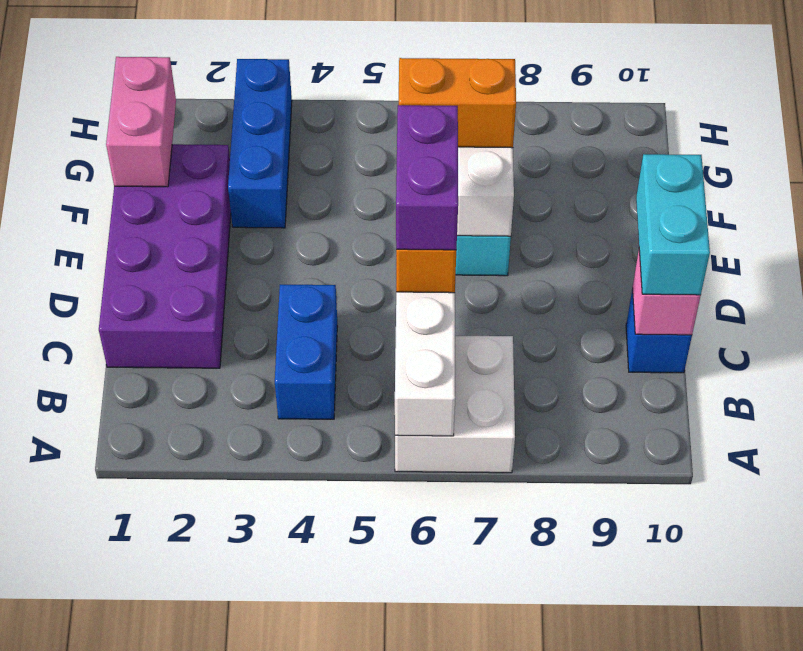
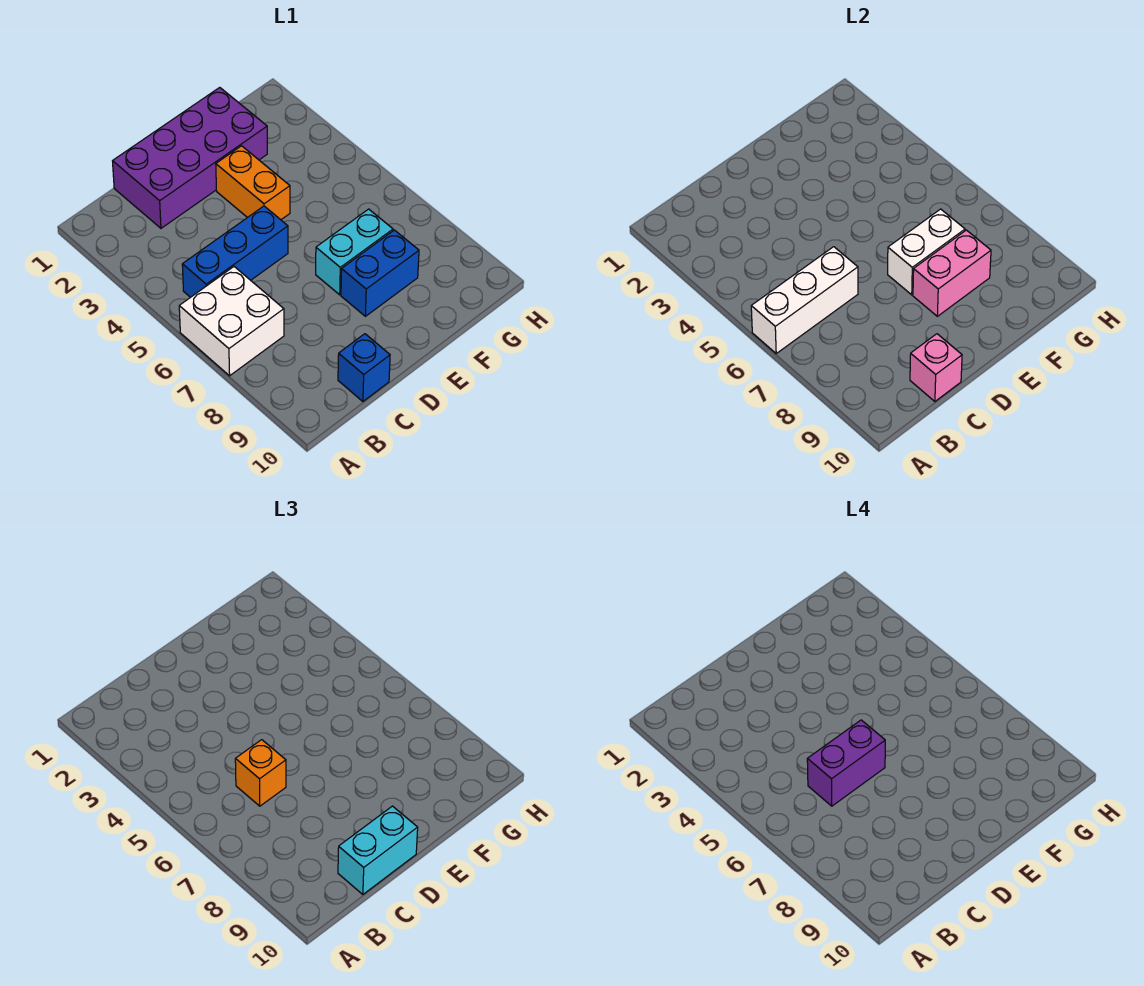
blue 1x2 brick [275,285,337,419] -> blue 1x2 brick moved to [341,230,419,316]
pink 1x2 brick [106,57,176,187] -> pink 1x2 brick moved to [913,230,991,316]
blue 1x3 brick [228,59,292,228] -> blue 1x3 brick moved to [182,206,288,297]
orange 1x2 brick [399,58,516,148] -> orange 1x2 brick moved to [216,146,290,220]

